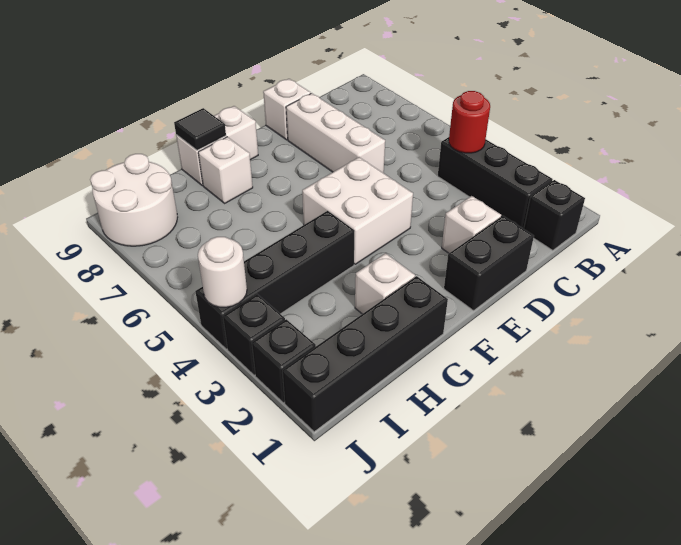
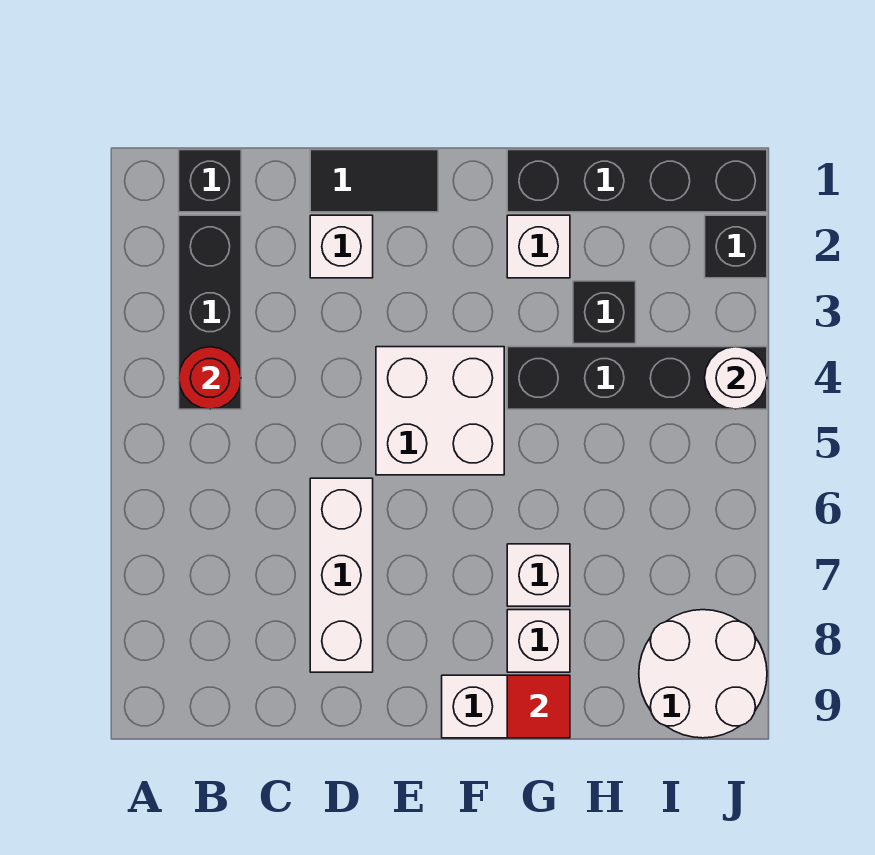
black 1x2 brick [444,216,534,311] -> black 1x2 tile [310,150,438,212]
white 1x1 brick [263,79,311,140] -> white 1x1 brick moved to [507,544,570,606]
black 1x1 tile [174,108,226,150] -> red 1x1 tile [507,675,570,738]
black 1x1 brick [223,294,285,375] -> black 1x1 brick moved to [573,281,636,344]

